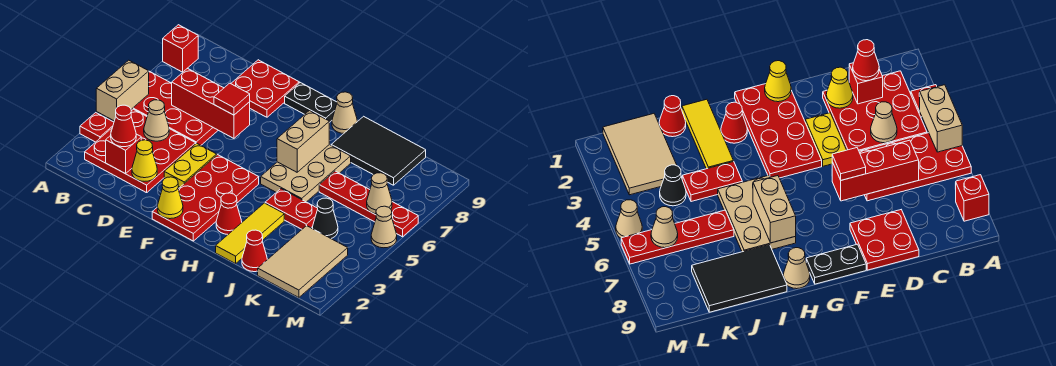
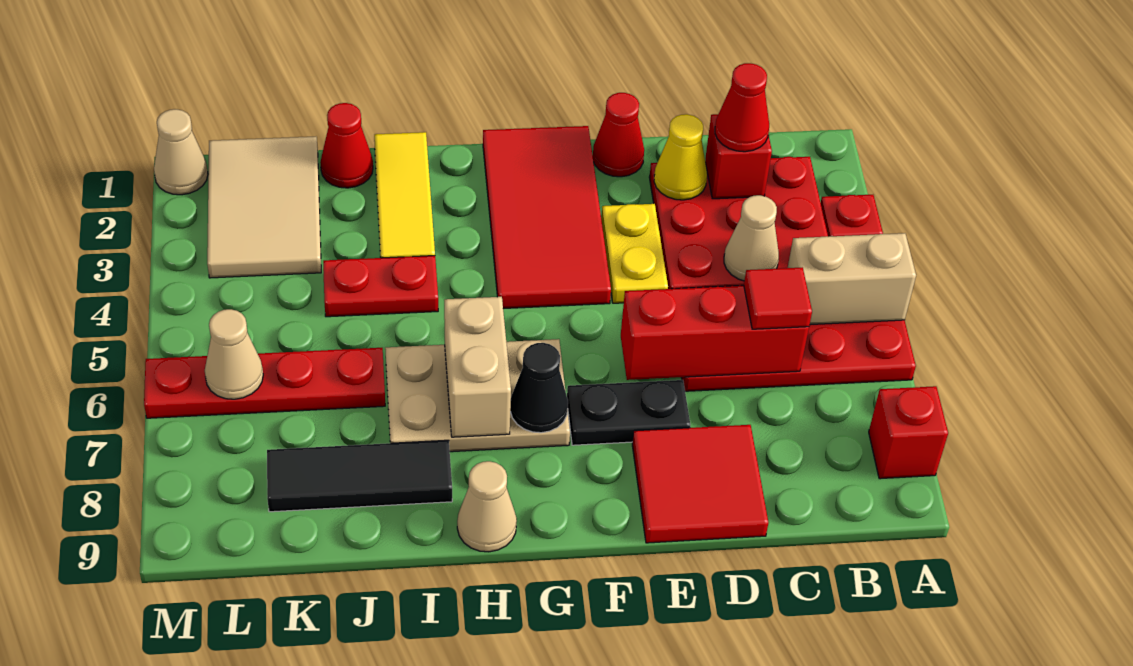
tan 1x2 brick [96,60,149,121] -> tan 1x2 brick turned to [788,233,916,325]
red 2x2 plate [231,60,299,117] -> red 2x2 tile [632,425,768,543]
red 1x1 tile [214,83,250,115] -> red 1x1 tile moved to [744,267,812,329]
red 2x4 plate [152,155,259,241] -> red 2x4 tile [483,126,611,309]
yellow 1x1 cone [157,177,183,219] -> none
black 1x2 plate [285,83,337,123] -> black 1x2 plate moved to [567,380,690,445]
red 1x1 cone [216,193,242,234] -> red 1x1 cone moved to [593,93,644,177]
tan 2x3 plate [261,145,351,202] -> tan 2x3 plate turned to [385,339,570,452]
black 2x3 tile [331,116,426,185] -> black 1x3 tile [267,440,452,512]
black 1x1 cone [313,198,338,238] -> black 1x1 cone moved to [510,343,568,433]
tan 1x1 cone [371,206,397,248] -> tan 1x1 cone moved to [154,109,208,195]

